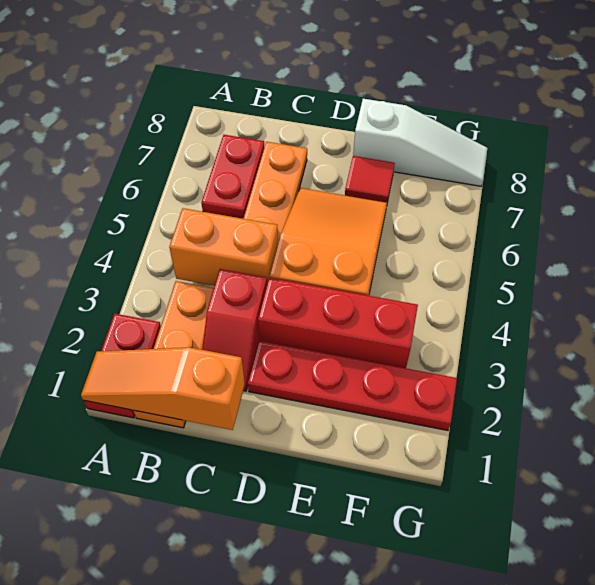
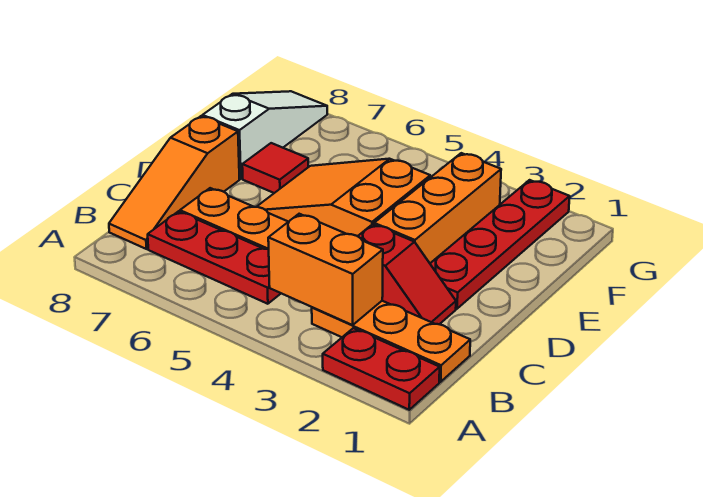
orange 1x3 slope [81,347,245,430] -> orange 1x3 slope moved to [109,116,240,249]
orange 1x2 brick [169,208,278,286] -> orange 1x2 brick turned to [268,214,383,325]
red 1x2 plate [201,135,264,219] -> red 1x3 plate [148,211,281,304]
red 1x3 brick [258,278,418,368] -> orange 1x3 brick [374,153,501,263]

